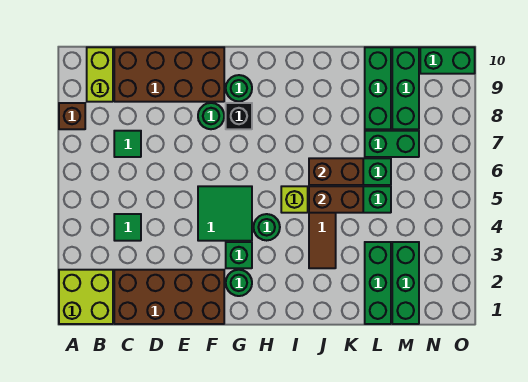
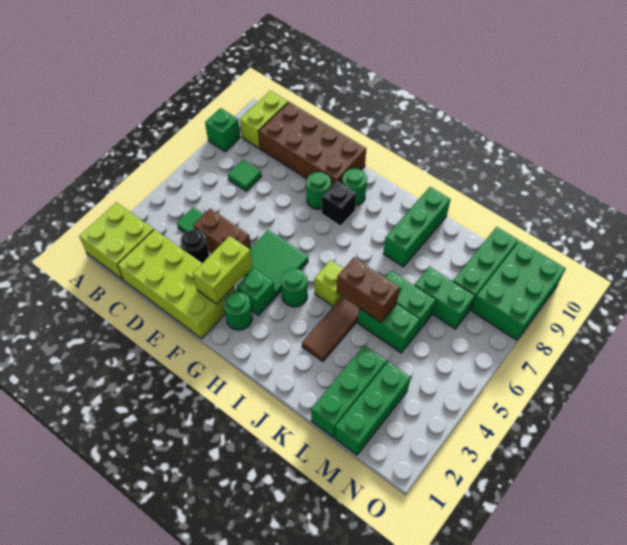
brown 1x1 brick [59,103,85,129] -> green 1x1 brick [205,108,240,152]
brown 2x4 brick [114,270,224,324] -> lime 2x4 brick [117,230,235,339]
none -> black 1x1 round brick [180,230,209,263]
none -> lime 1x2 brick [193,236,252,304]
brown 1x2 brick [309,158,363,185] -> brown 1x2 brick moved to [193,208,251,253]
green 1x3 brick [365,47,391,129] -> green 1x3 brick moved to [383,187,451,267]
green 1x2 brick [420,47,475,74] -> green 2x3 brick [471,241,566,340]

